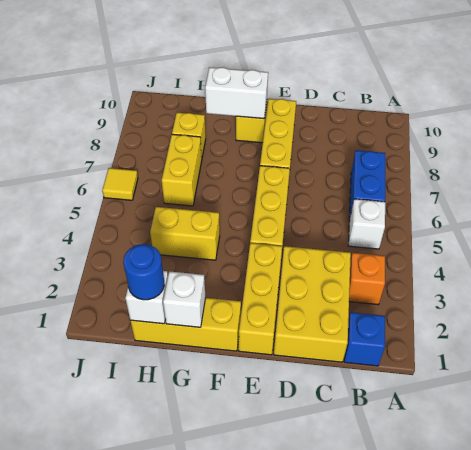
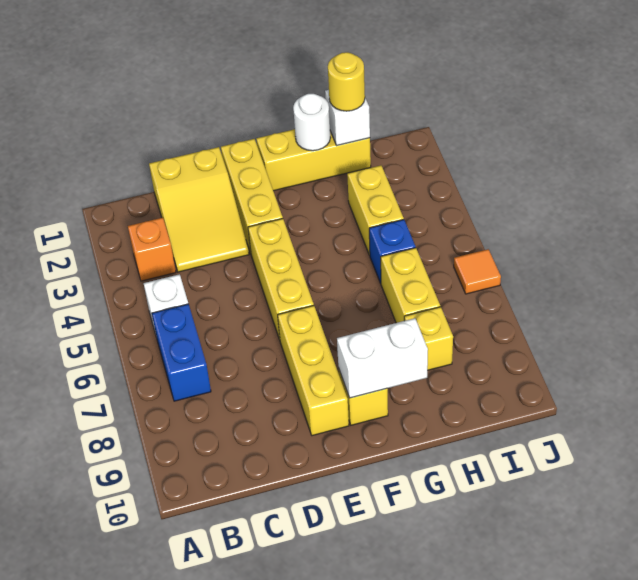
blue 1x1 brick [344,312,385,366] -> blue 1x1 brick moved to [369,220,416,283]
yellow 2x3 brick [274,246,351,362] -> yellow 2x3 slope [149,147,249,272]
white 1x1 brick [163,271,206,327] -> white 1x1 round brick [293,94,330,151]
yellow 1x2 brick [150,207,220,260] -> yellow 1x2 brick turned to [347,165,404,255]
blue 1x1 round brick [123,244,164,300] -> yellow 1x1 round brick [328,52,365,111]
yellow 1x1 tile [102,168,138,200] -> orange 1x1 tile [454,249,501,294]

